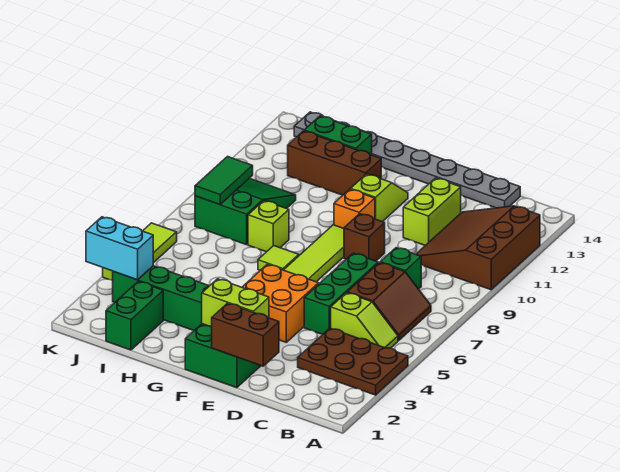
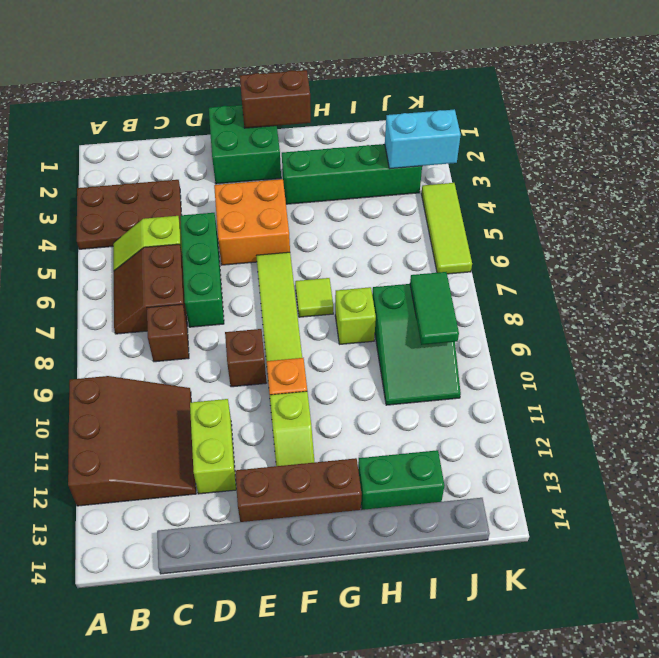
green 1x1 brick [380,248,421,289] -> brown 1x1 brick [147,304,189,362]
brown 1x2 brick [212,303,279,366] -> brown 1x2 brick moved to [240,70,311,128]
lime 1x2 brick [202,279,269,327] -> none
brown 1x3 brick [288,131,381,195] -> brown 1x3 brick moved to [235,458,362,522]
green 1x2 brick [106,281,163,350] -> none

